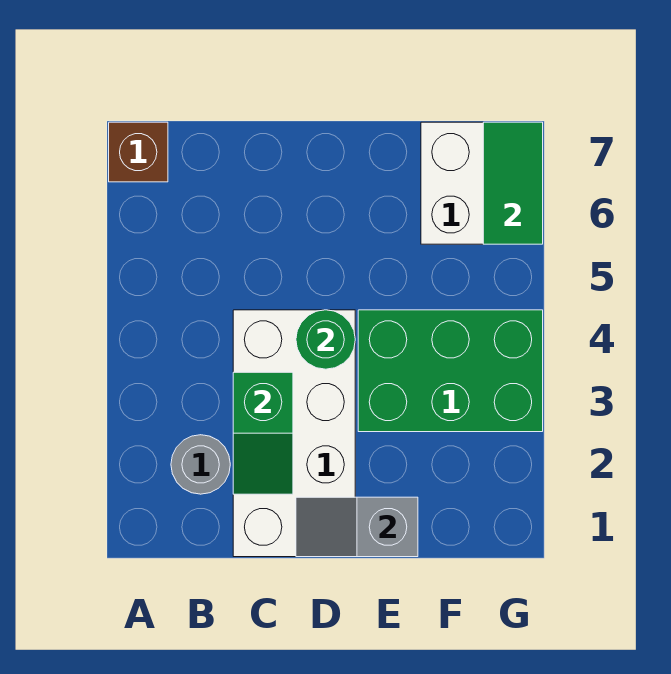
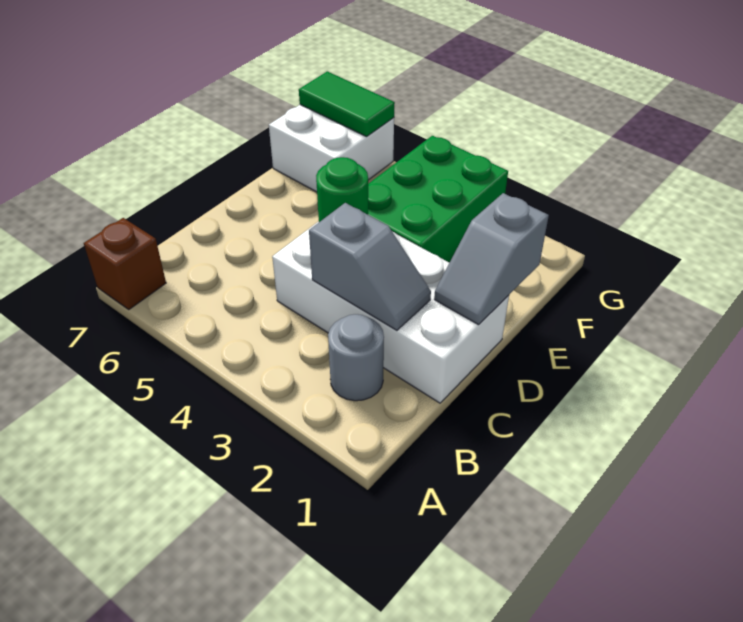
green 1x2 slope [233,372,293,494] -> grey 1x2 slope [309,203,431,330]

